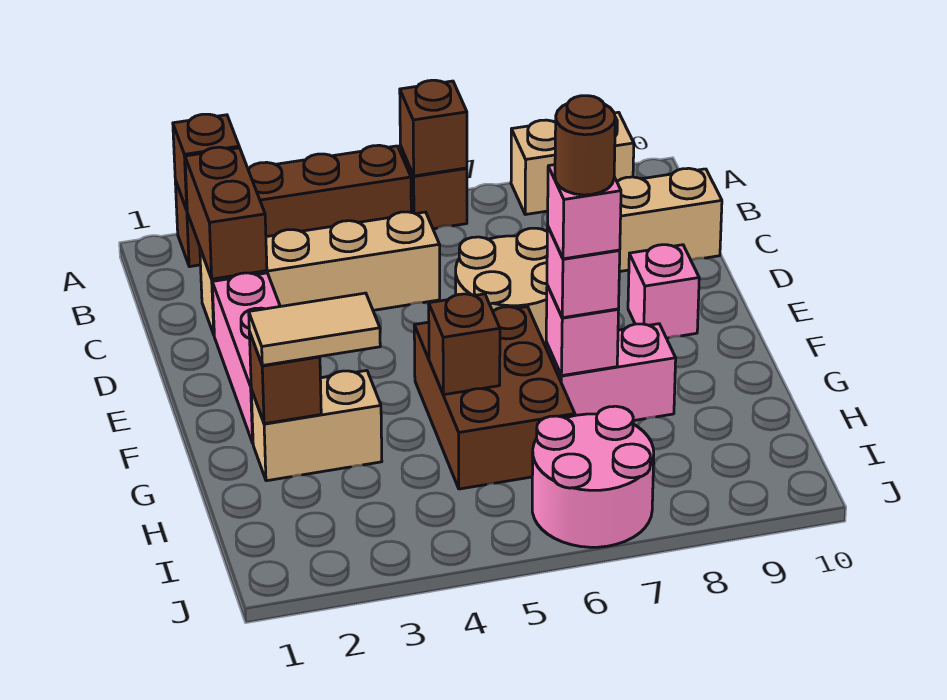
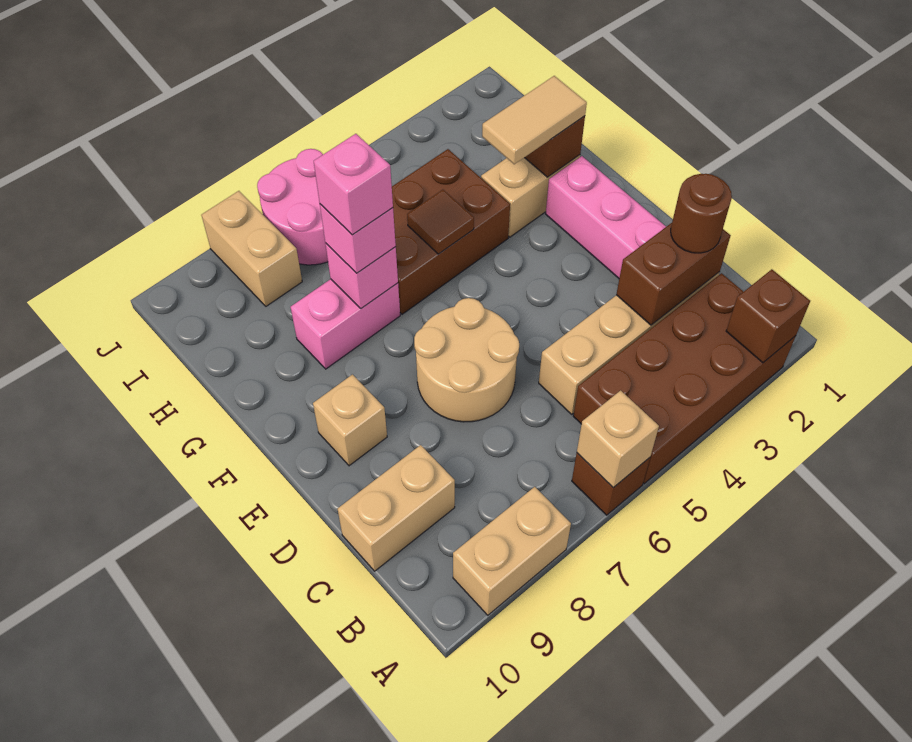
brown 1x4 brick [175,145,411,267] -> brown 2x4 brick [573,273,796,484]
brown 1x1 brick [400,80,467,176] -> tan 1x1 brick [577,390,659,488]
brown 1x2 brick [185,147,267,279] -> brown 1x2 brick turned to [616,223,731,325]
pink 1x1 brick [628,245,699,338] -> tan 1x1 brick [313,375,387,466]
brown 2x3 brick [414,307,575,489] -> brown 2x3 brick turned to [392,149,510,314]
brown 1x1 brick [429,294,500,395] -> brown 1x1 tile [407,190,474,254]
brown 1x1 round brick [555,96,615,195] -> brown 1x1 round brick moved to [671,174,732,253]
none -> tan 1x2 brick [201,191,302,306]

